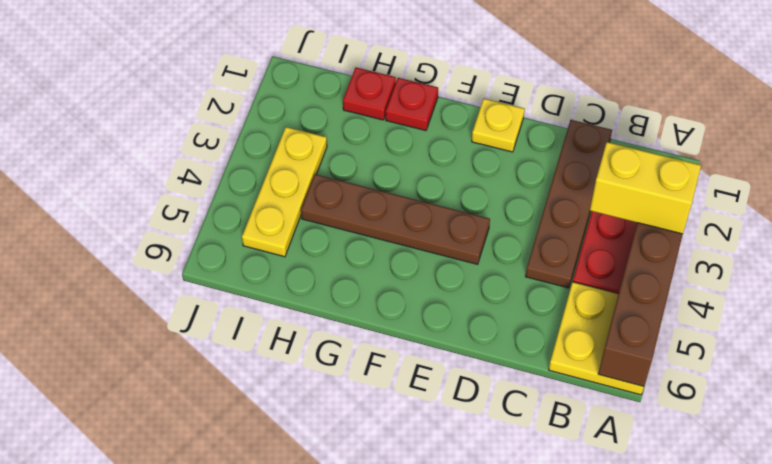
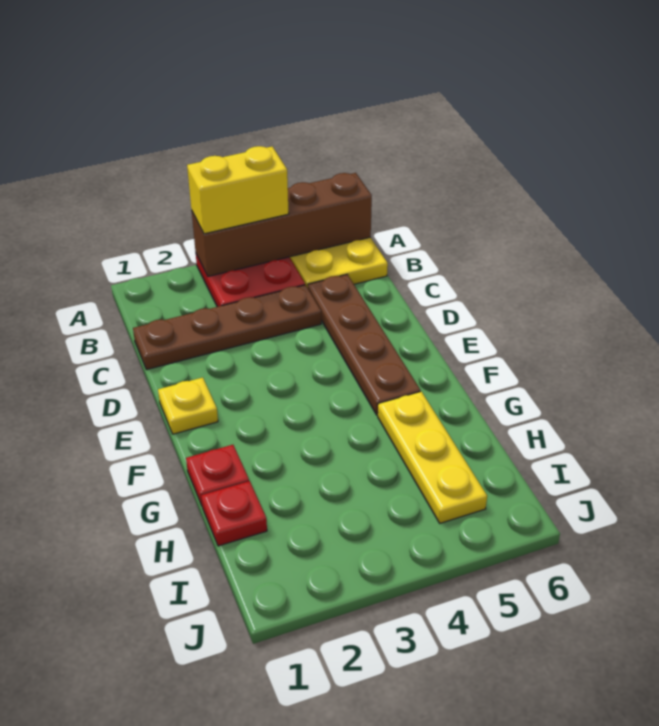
yellow 1x2 brick [590,142,701,234] -> yellow 1x2 brick turned to [187,146,289,234]
brown 1x4 plate [301,174,490,264] -> brown 1x4 plate moved to [308,274,420,415]
yellow 1x3 plate [242,127,327,257] -> yellow 1x3 plate turned to [378,392,487,523]

